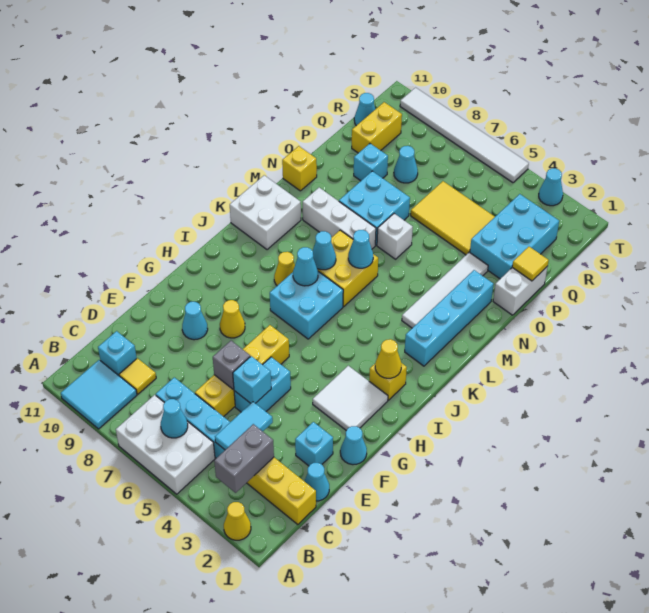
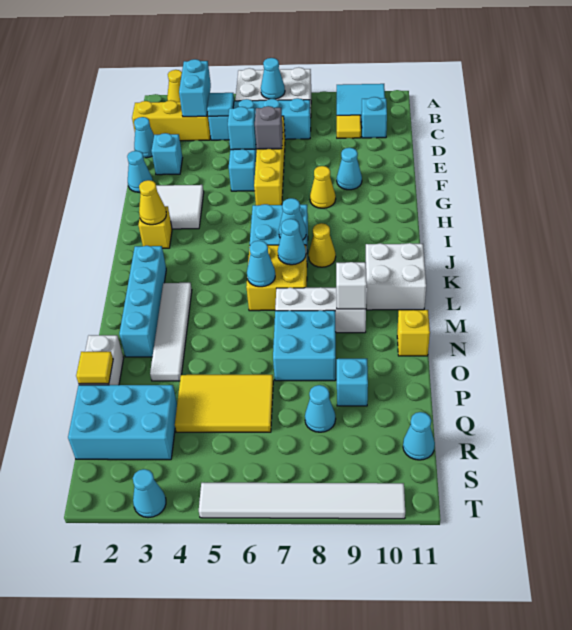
grey 1x2 brick [214,424,274,493] -> cyan 1x2 brick [179,59,211,117]
cyan 1x2 tile [215,402,273,450] -> cyan 1x1 tile [207,93,234,117]
white 1x1 brick [377,214,413,259] -> white 1x1 brick moved to [336,262,367,309]
cyan 2x3 brick [470,194,559,279] -> cyan 2x3 brick turned to [68,385,177,460]
yellow 1x2 brick [352,102,402,153] -> none

